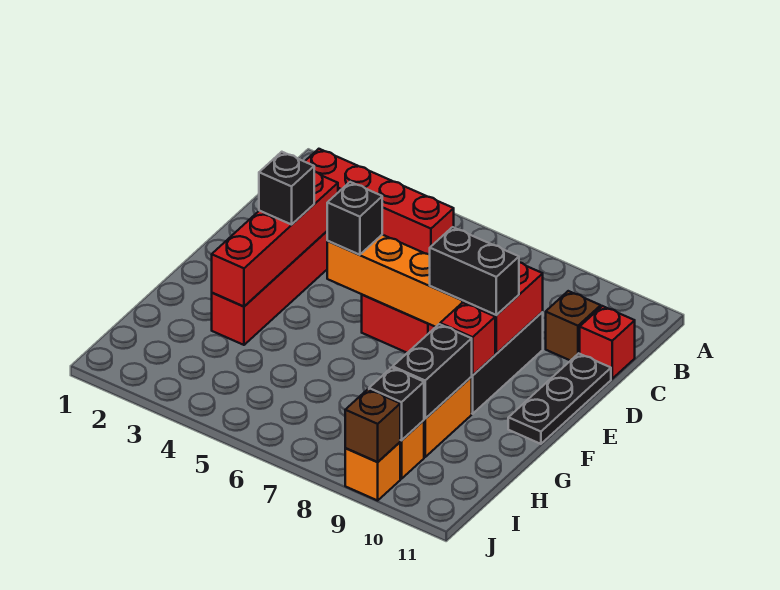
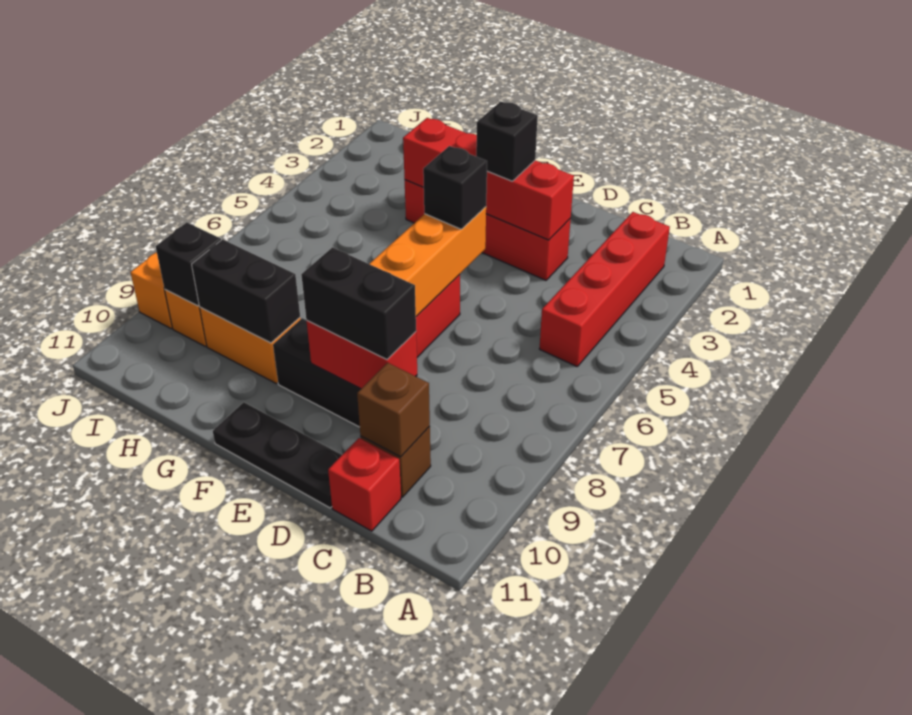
black 1x2 brick [430,227,519,315] -> black 1x2 brick turned to [301,247,416,359]
red 1x1 brick [440,303,495,375] -> none
brown 1x1 brick [345,389,400,462] -> brown 1x1 brick moved to [357,363,430,457]

